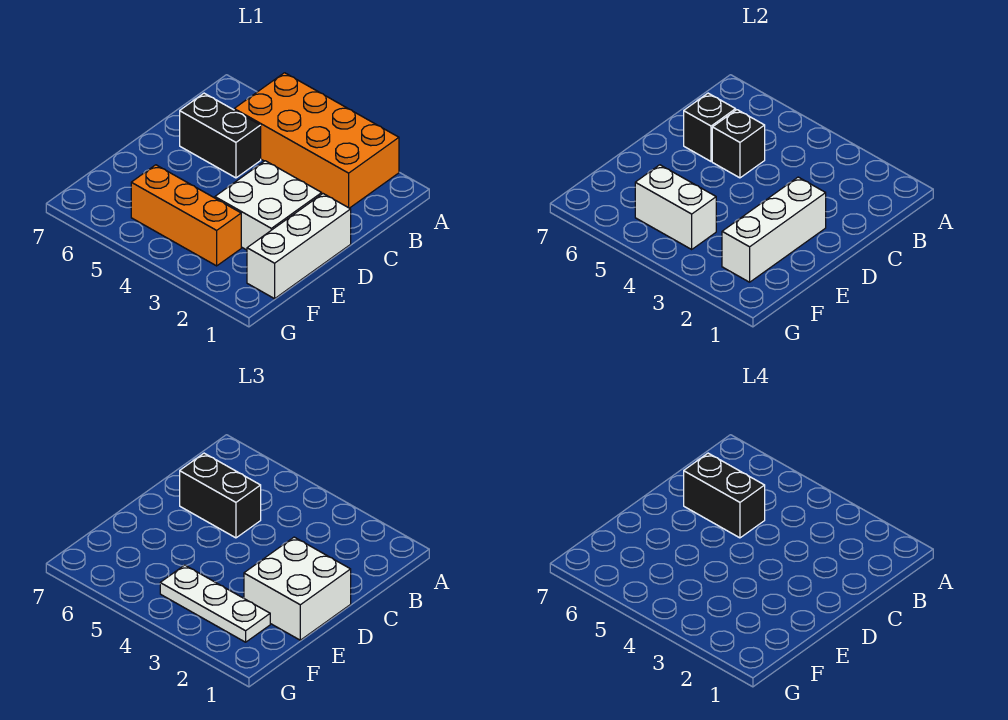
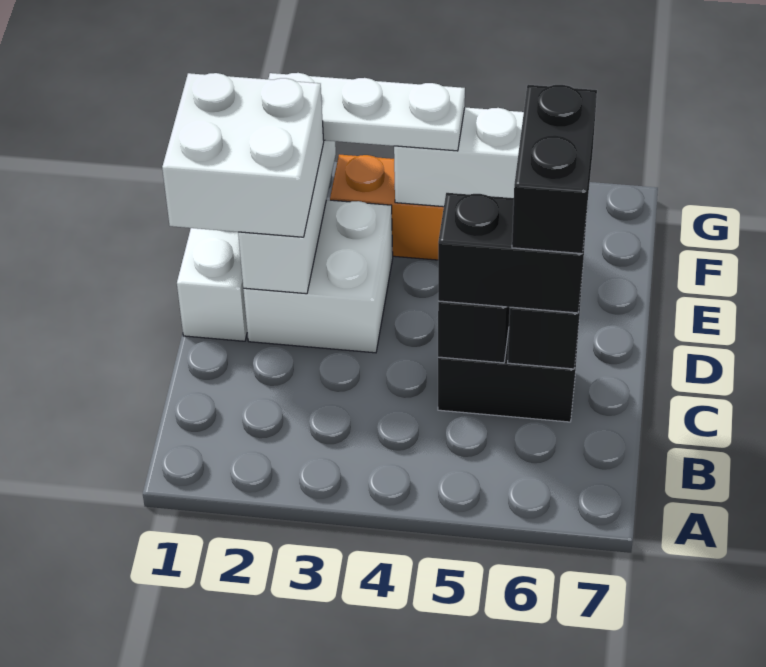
orange 2x4 brick [234,73,399,208] -> none
black 1x2 brick [684,453,765,538] -> black 1x2 brick turned to [512,85,597,254]

